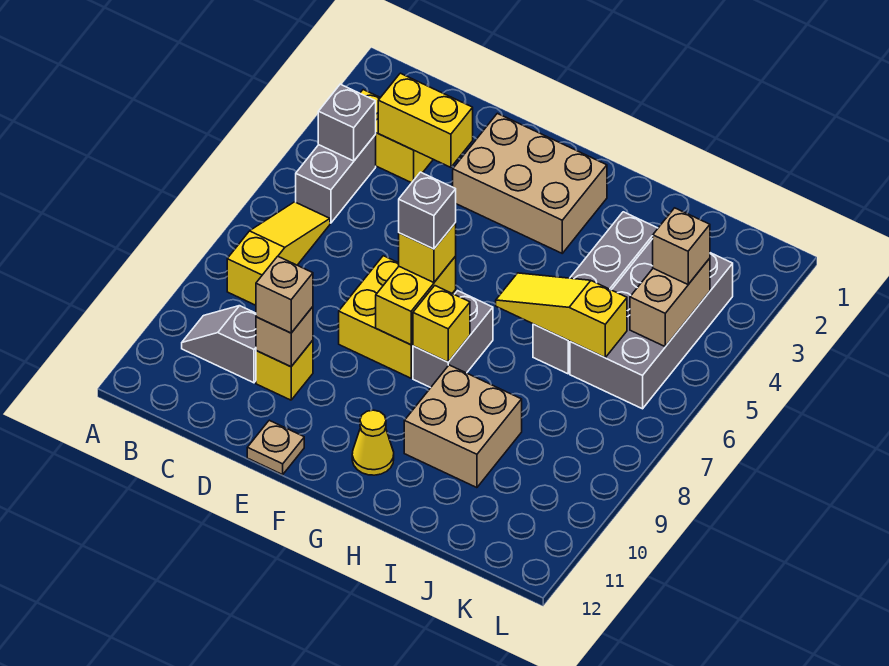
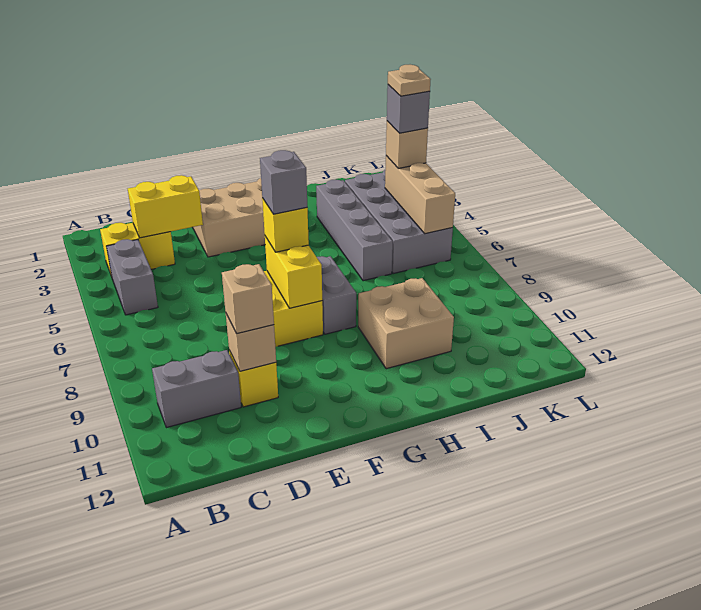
grey 1x1 brick [318,84,376,161] -> grey 1x1 brick moved to [387,85,430,133]
yellow 1x3 slope [227,202,330,305] -> none
grey 1x2 slope [182,306,256,383] -> grey 1x2 brick [152,350,241,428]
tan 1x1 plate [247,420,304,475] -> tan 1x1 plate moved to [388,65,431,96]
yellow 1x1 brick [413,286,470,362] -> none
yellow 1x1 cone [352,410,394,475] -> none
yellow 1x3 slope [496,273,627,358] -> none
tan 1x2 brick [630,258,710,347] -> tan 1x3 brick [385,156,455,234]

